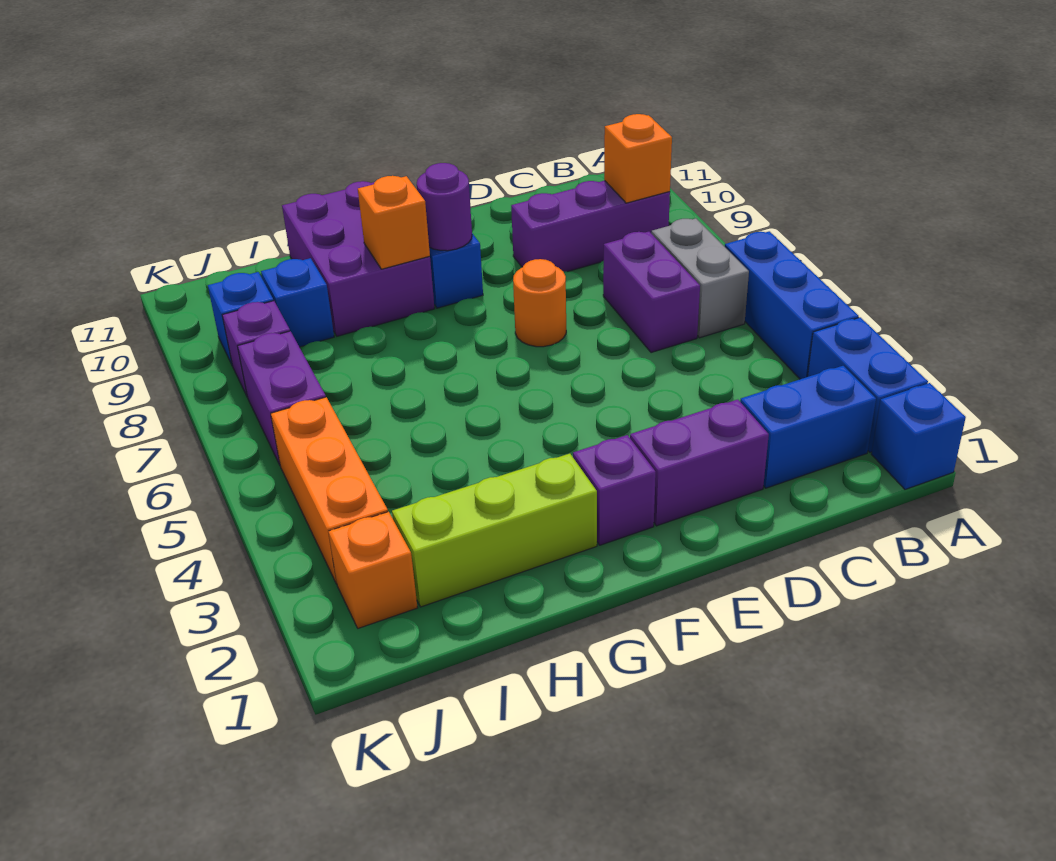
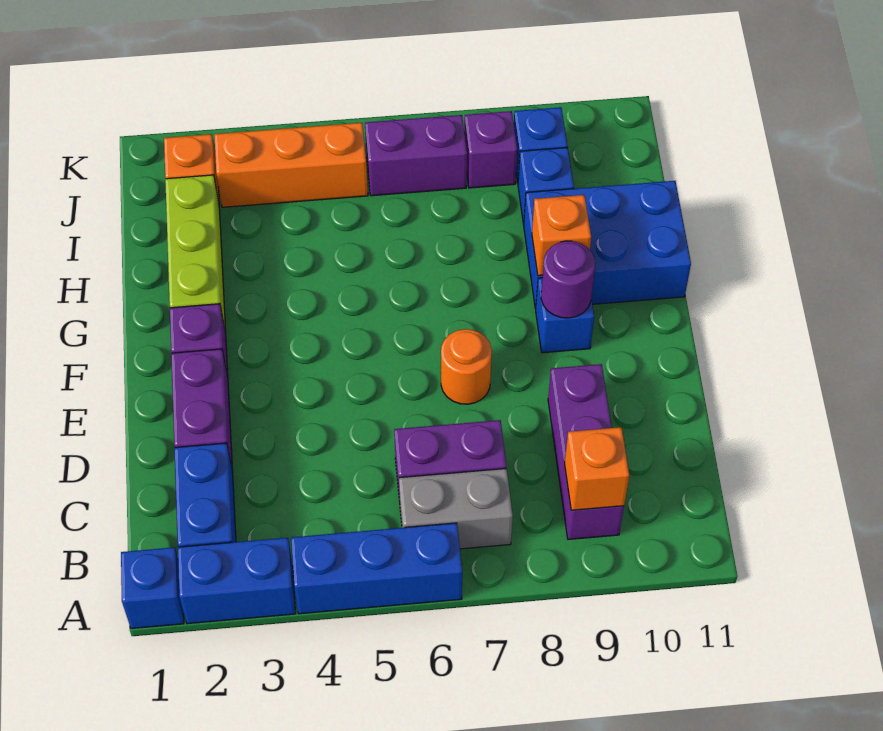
purple 2x3 brick [282,181,435,336] -> blue 2x3 brick [524,181,691,309]

